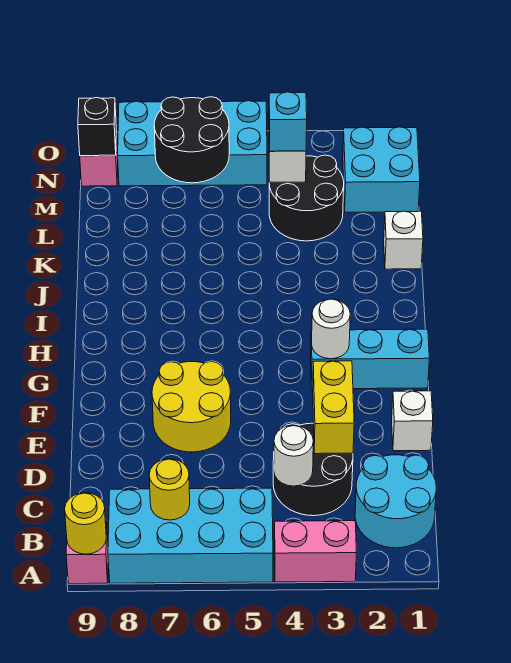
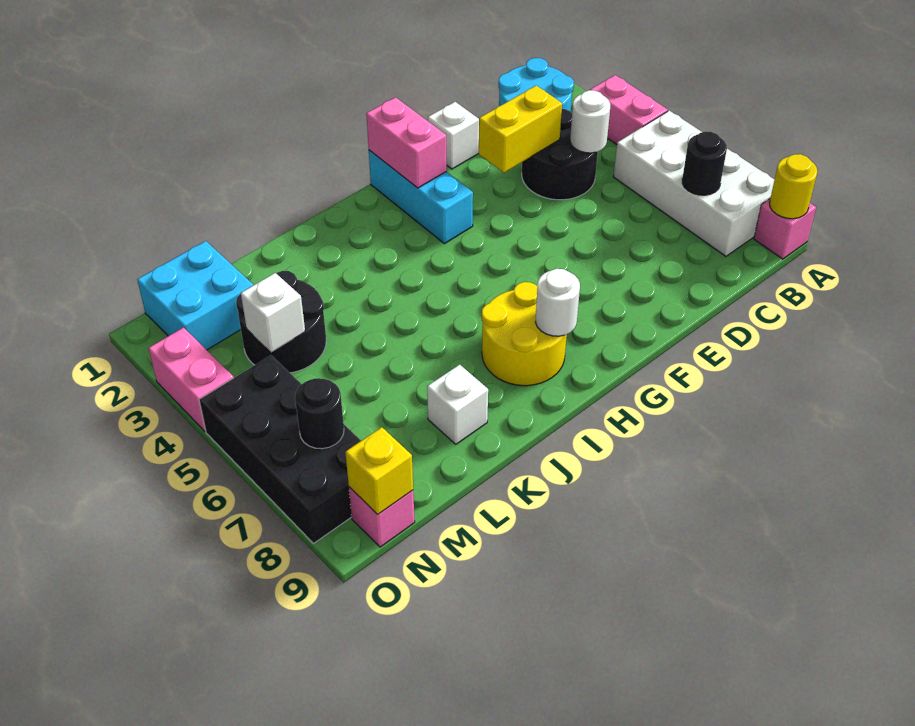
cyan 2x4 brick [108,488,273,583] -> white 2x4 brick [613,111,774,256]
yellow 1x1 round brick [149,459,190,520] -> black 1x1 round brick [682,131,727,195]
yellow 2x2 round brick [152,362,231,452] -> yellow 2x2 round brick moved to [482,282,567,386]
none -> pink 1x2 brick [366,97,447,188]
white 1x1 round brick [312,299,350,359] -> white 1x1 round brick moved to [536,269,580,336]
white 1x1 brick [384,211,423,269] -> white 1x1 brick moved to [427,365,488,444]
cyan 1x1 brick [269,92,307,151] -> none
black 2x2 round brick [154,97,229,183] -> black 1x1 round brick [295,378,344,449]
cyan 2x4 brick [118,101,267,186] -> black 2x4 brick [199,355,361,543]
black 1x1 brick [78,98,116,156] -> yellow 1x1 brick [345,427,413,514]
none -> pink 1x2 brick [148,328,234,431]

